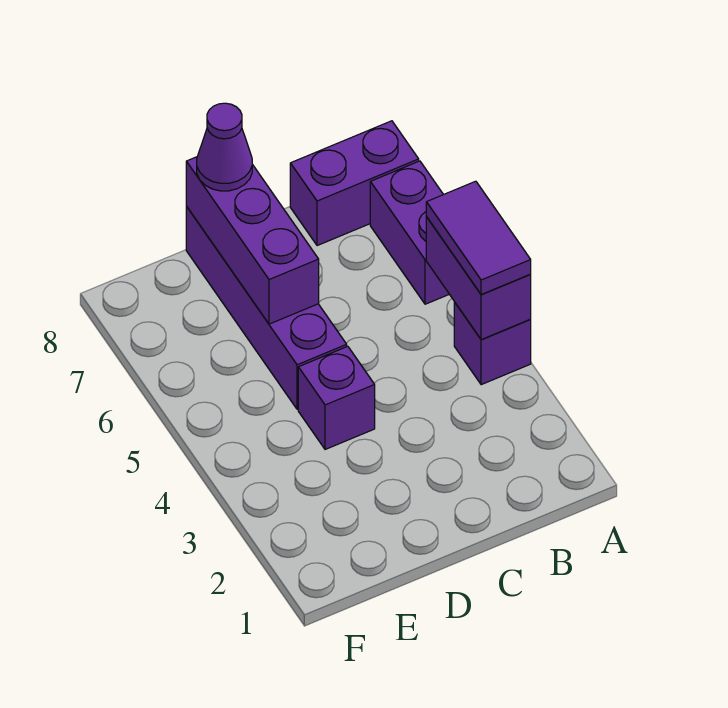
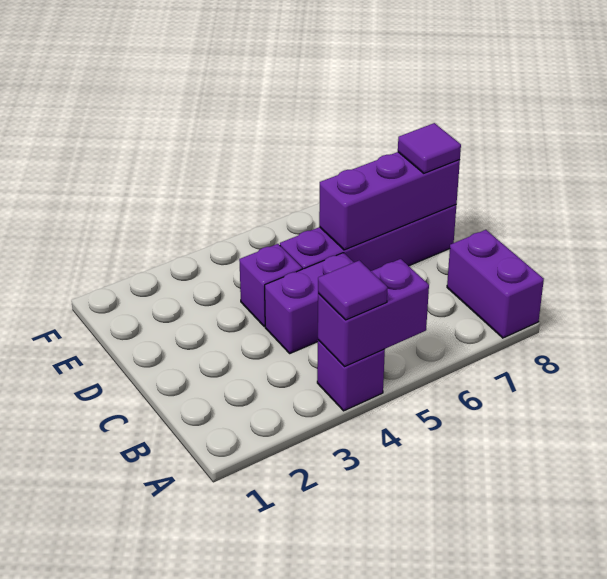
purple 1x2 tile [426,181,531,295] -> purple 1x1 tile [318,261,388,320]
purple 1x2 brick [370,161,449,304] -> purple 1x2 brick moved to [265,253,354,353]
purple 1x1 cone [197,103,252,191] -> purple 1x1 tile [398,123,461,173]

